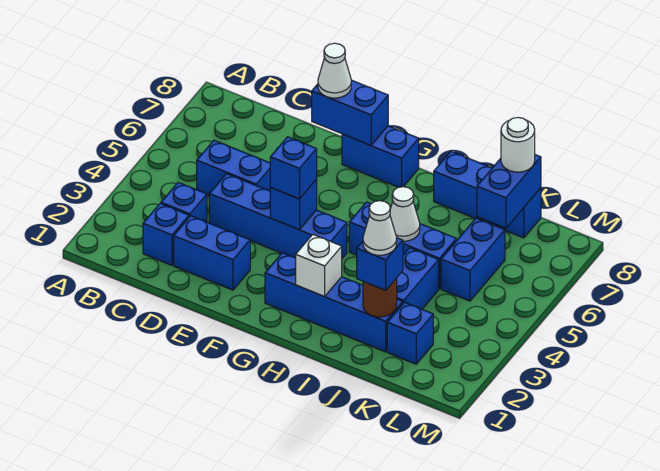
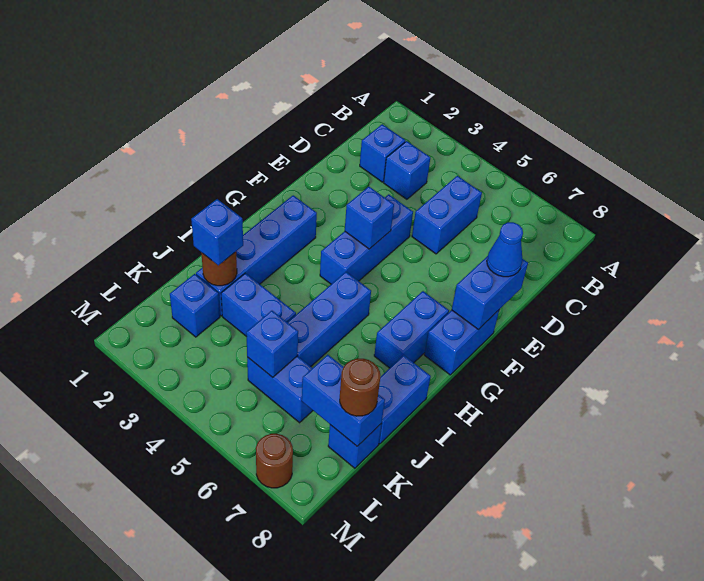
blue 1x2 brick [174,216,250,290] -> blue 1x2 brick moved to [374,291,449,368]
blue 1x4 brick [209,174,347,258] -> blue 1x3 brick [320,194,413,284]
white 1x1 cone [318,43,351,98] -> blue 1x1 cone [487,222,523,277]
blue 1x1 brick [270,137,317,199] -> blue 1x1 brick moved to [246,311,298,377]
white 1x1 brick [296,235,342,296] -> none
white 1x1 cone [390,187,420,241] -> none
white 1x1 cone [363,201,397,255] -> none
white 1x1 round brick [501,118,535,172] -> brown 1x1 round brick [340,359,380,416]
none -> brown 1x1 round brick [256,434,293,488]

